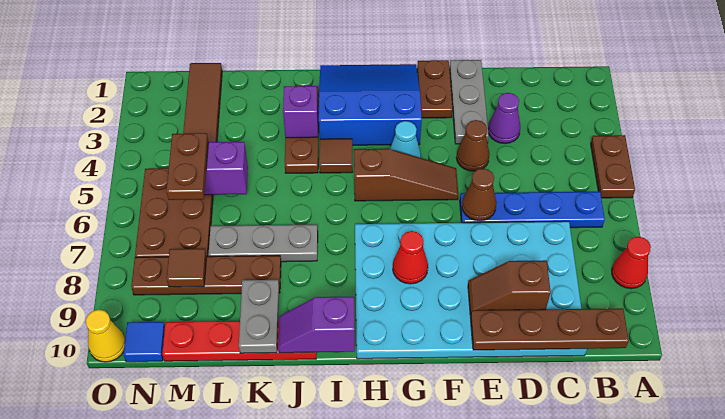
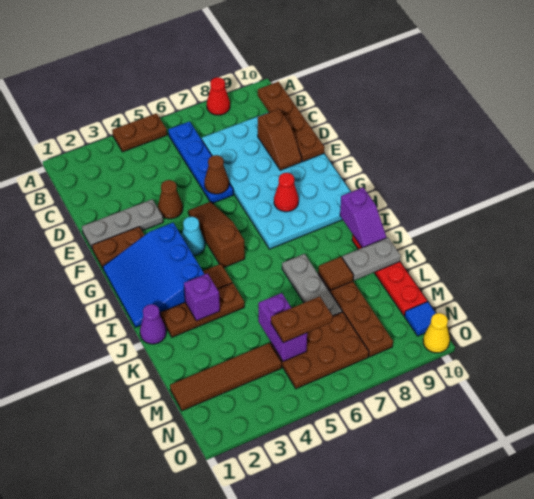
purple 1x1 cone [488,93,520,144] -> purple 1x1 cone moved to [140,304,166,344]
brown 1x1 tile [167,249,207,287] -> brown 1x1 tile moved to [318,257,354,290]

